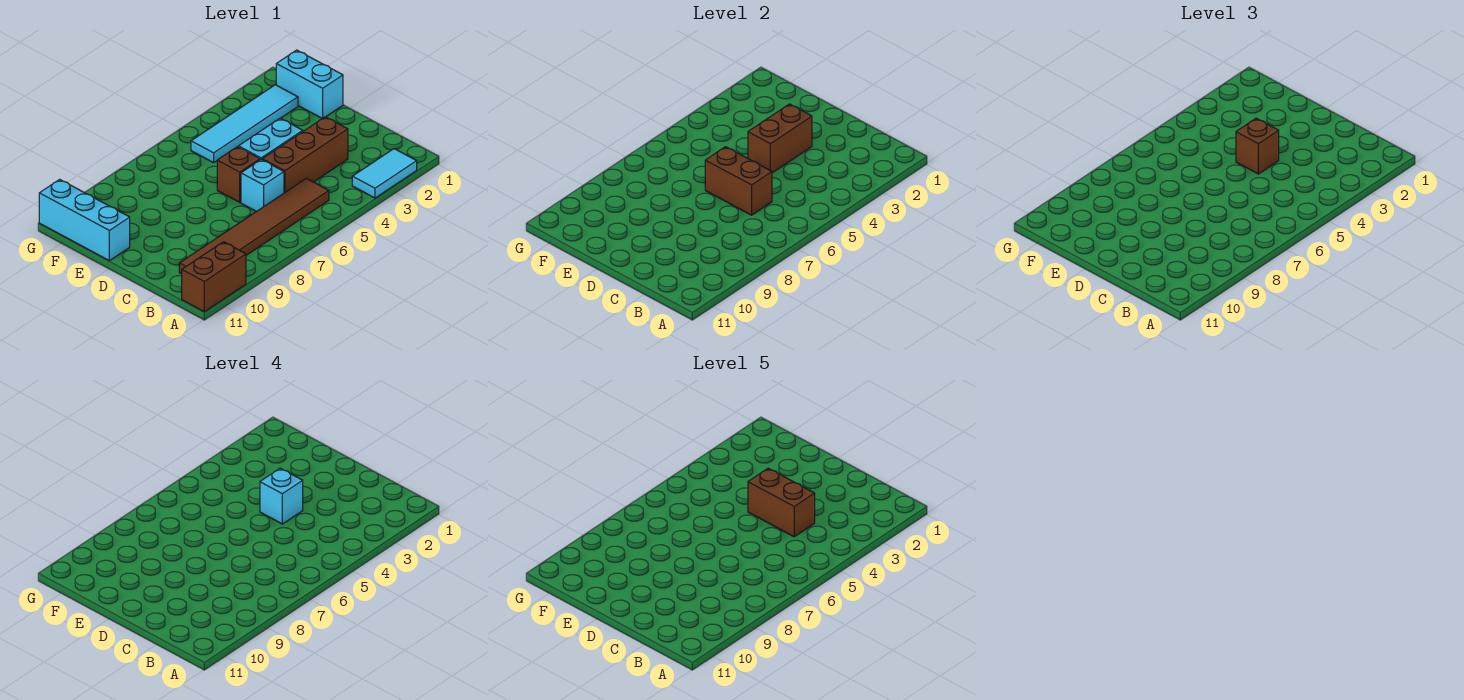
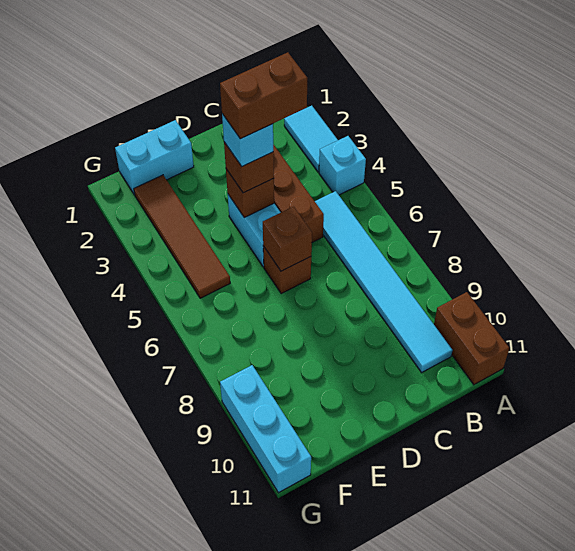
brown 1x6 tile [179,178,329,274] -> cyan 1x6 tile [315,191,453,373]
cyan 1x1 brick [241,159,284,212] -> cyan 1x1 brick moved to [319,136,366,195]
brown 1x2 brick [705,147,772,215] -> brown 1x1 brick [263,207,312,271]
brown 1x2 brick [748,104,812,173] -> brown 1x1 brick [226,169,274,217]
cyan 1x3 brick [39,179,130,261] -> cyan 1x3 brick turned to [220,365,311,493]
cyan 1x4 tile [191,85,298,163] -> brown 1x4 tile [134,175,230,298]

